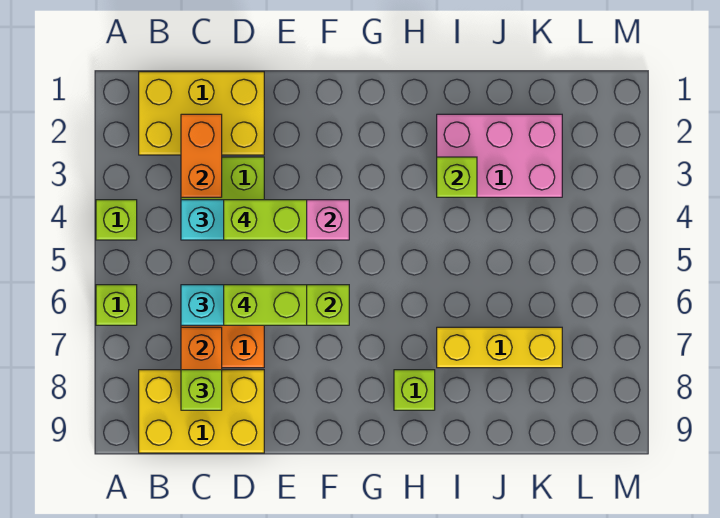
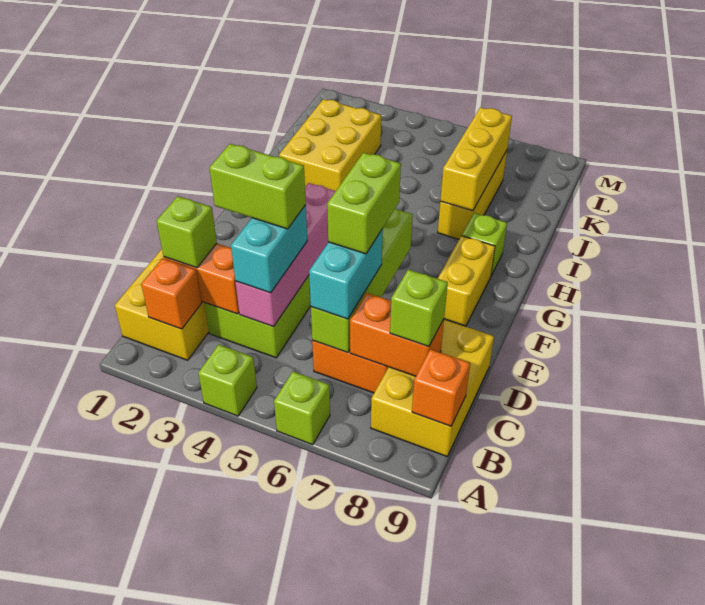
none -> orange 1x1 brick [141,258,202,329]
none -> orange 1x1 brick [412,349,470,426]
lime 1x2 brick [224,200,307,240] -> lime 1x2 brick turned to [209,144,306,229]
none -> yellow 1x2 brick [438,236,495,326]
pink 2x3 brick [437,114,562,197] -> yellow 2x3 brick [279,99,381,191]
lime 1x1 brick [437,157,477,197] -> lime 1x1 brick moved to [157,196,217,268]
none -> yellow 1x3 brick [440,107,512,211]

